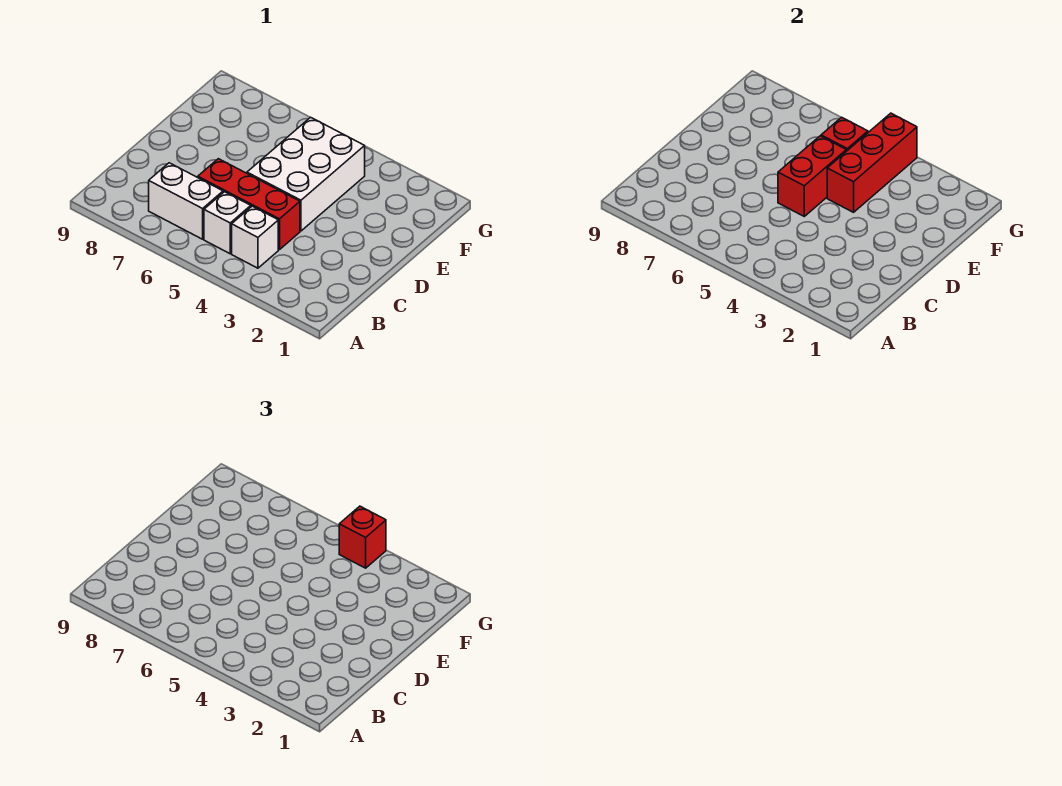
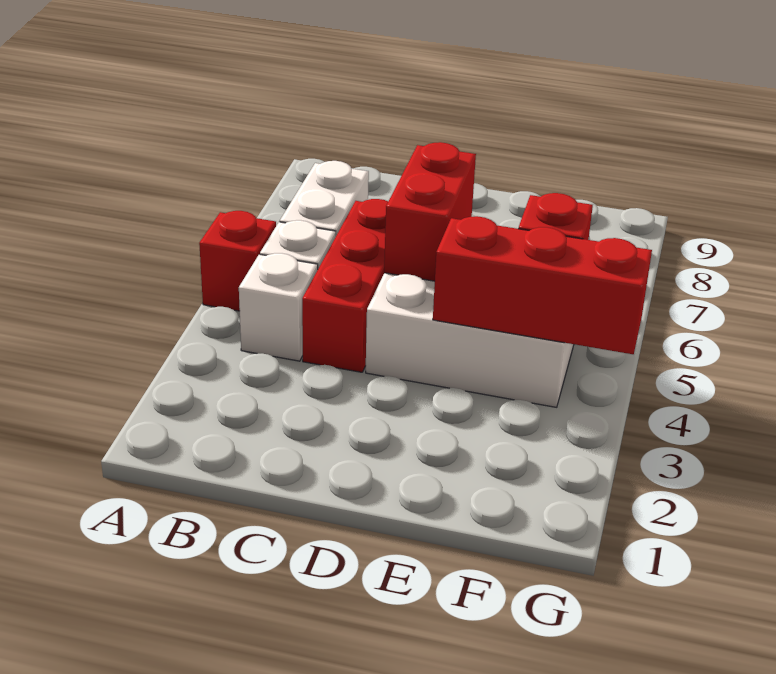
red 1x2 brick [778,136,846,216] -> red 1x2 brick turned to [384,142,476,281]
red 1x1 brick [339,506,386,568] -> red 1x1 brick moved to [199,211,276,311]

